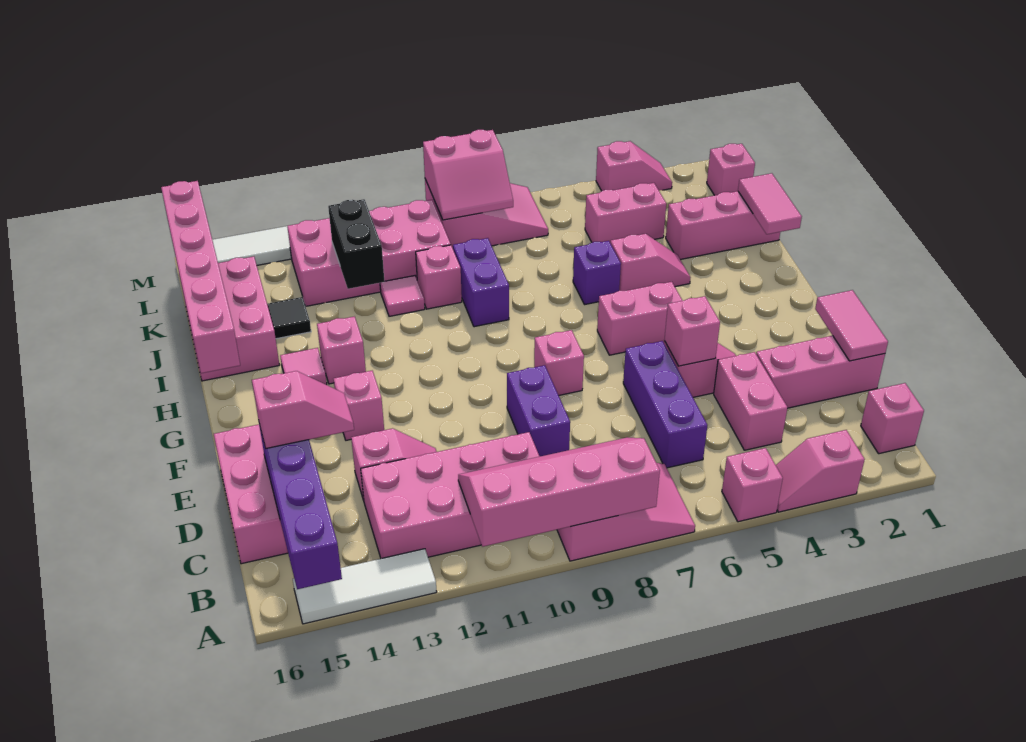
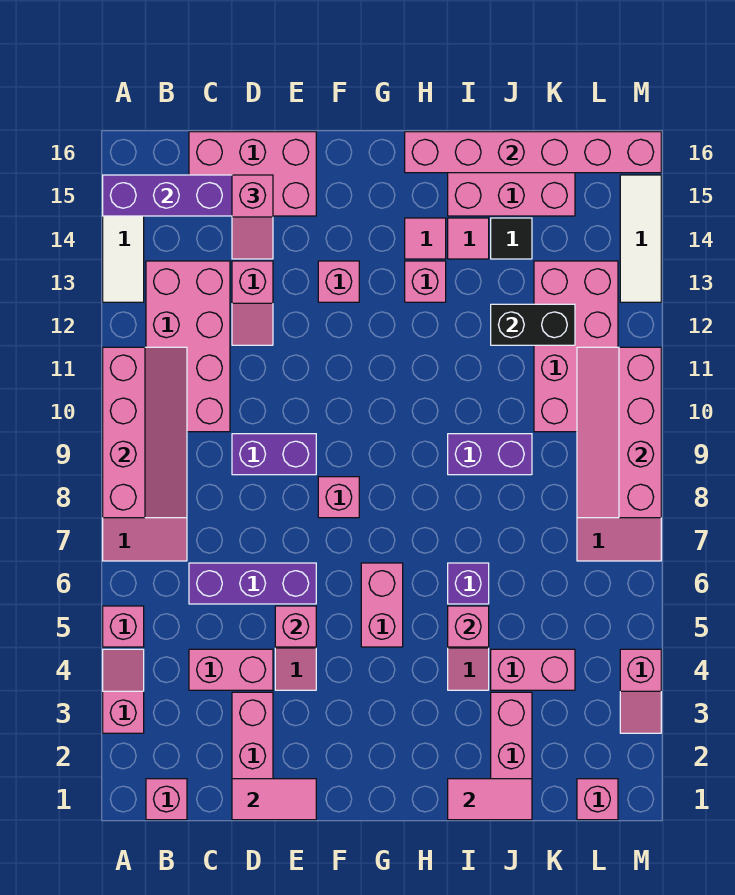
pink 1x1 brick [416,245,462,309] -> pink 1x1 brick moved to [448,606,489,647]
pink 1x1 tile [380,276,425,316] -> pink 1x1 tile moved to [448,218,489,259]
pink 1x2 brick [585,183,666,242] -> pink 1x2 brick turned to [491,649,575,690]
pink 2x2 slope [423,130,513,220] -> pink 2x4 slope [577,347,661,518]

